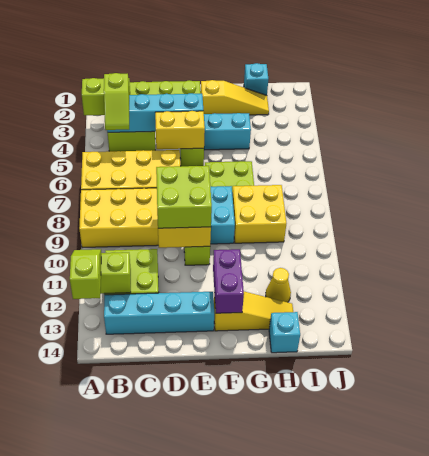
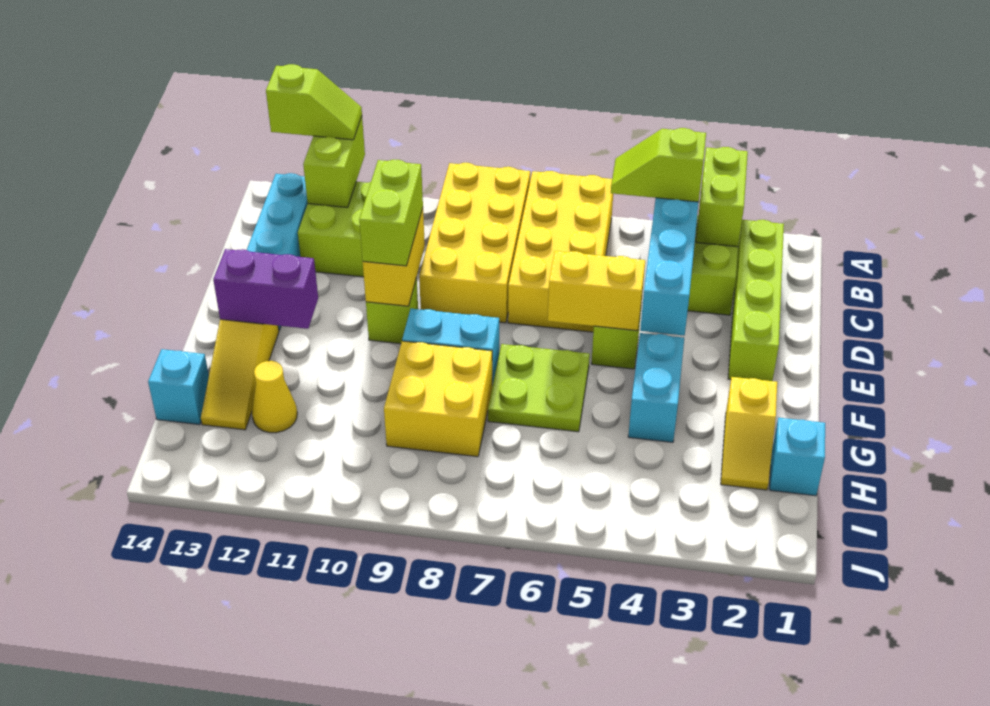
yellow 1x2 brick [155,111,205,149] -> yellow 1x2 brick turned to [548,251,645,331]
lime 2x2 brick [156,166,212,228] -> lime 1x2 brick [359,160,423,266]
yellow 1x3 slope [201,80,269,115] -> yellow 1x2 slope [721,377,777,490]

